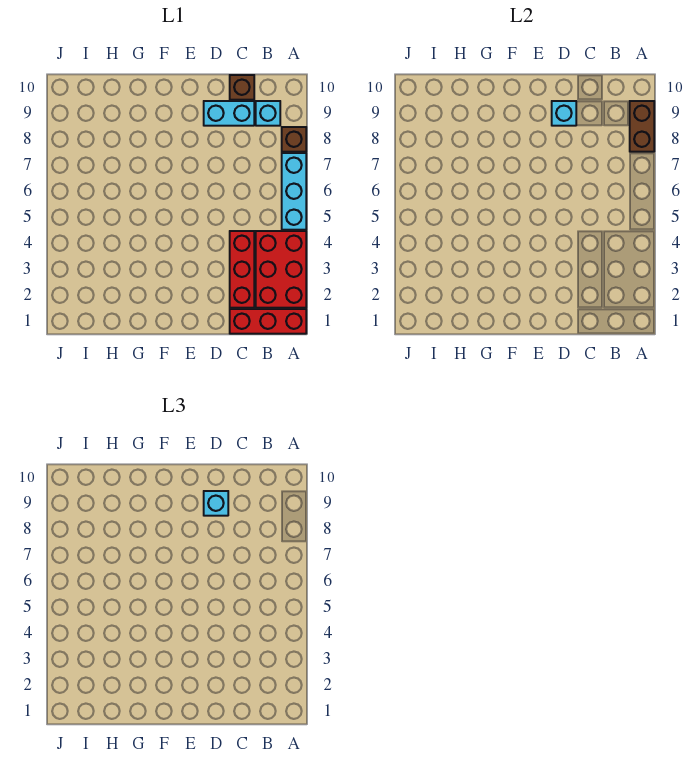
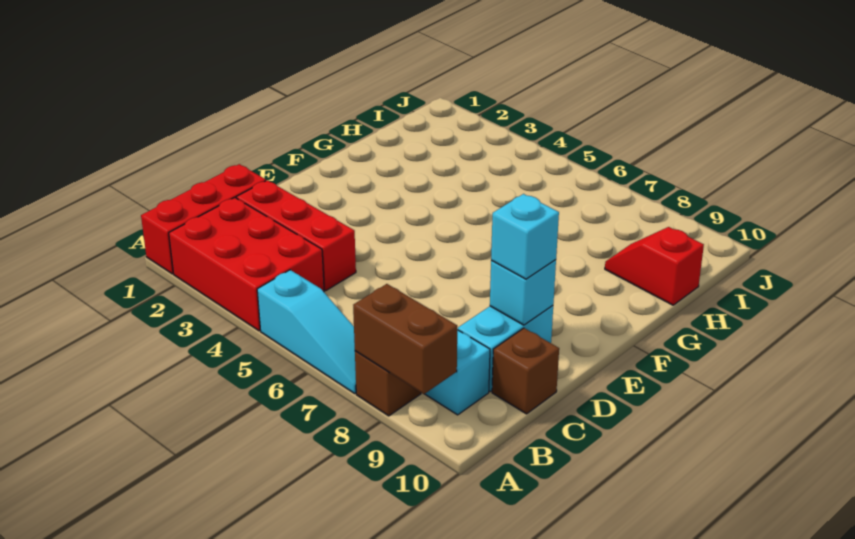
cyan 1x3 brick [282,153,306,230] -> cyan 1x3 slope [257,270,356,393]
none -> red 1x2 slope [605,227,704,305]

